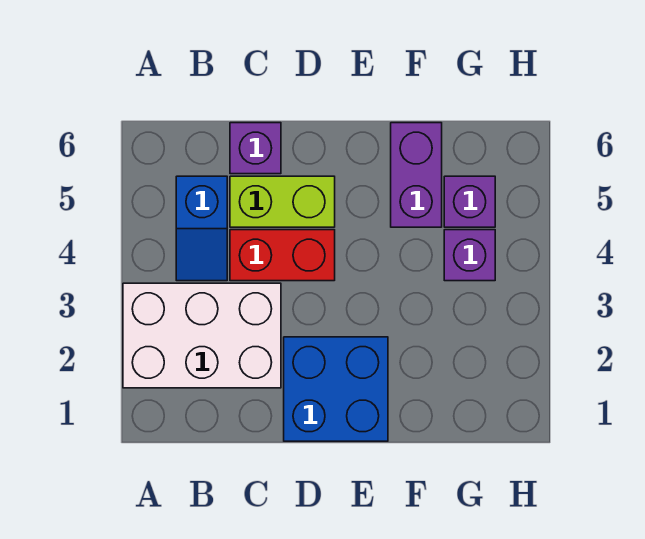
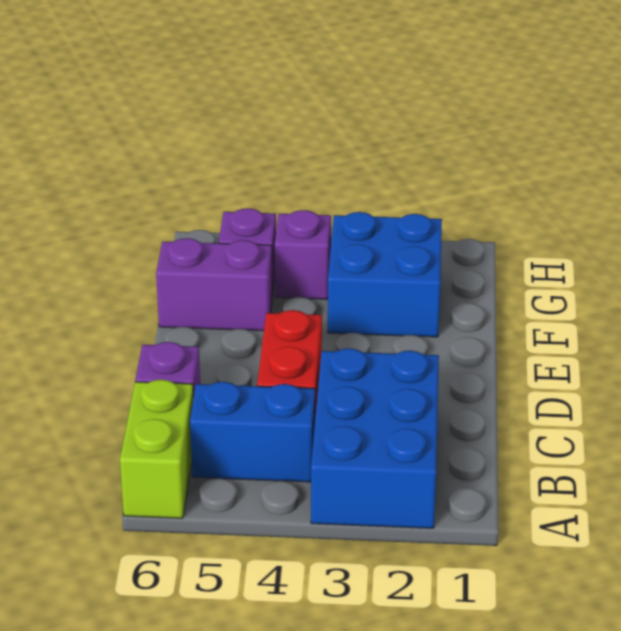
white 2x3 brick [123,283,281,388] -> blue 2x3 brick [311,348,439,528]
blue 1x2 slope [176,176,227,281] -> blue 1x2 brick [190,382,315,482]
lime 1x2 brick [230,176,335,227] -> lime 1x2 brick moved to [120,379,194,518]
blue 2x2 brick [284,337,388,441] -> blue 2x2 brick moved to [328,212,442,337]

